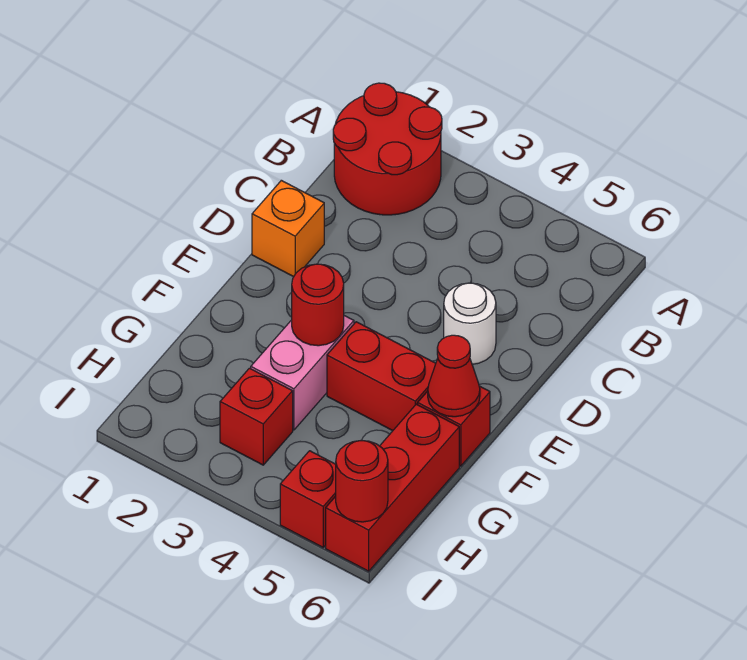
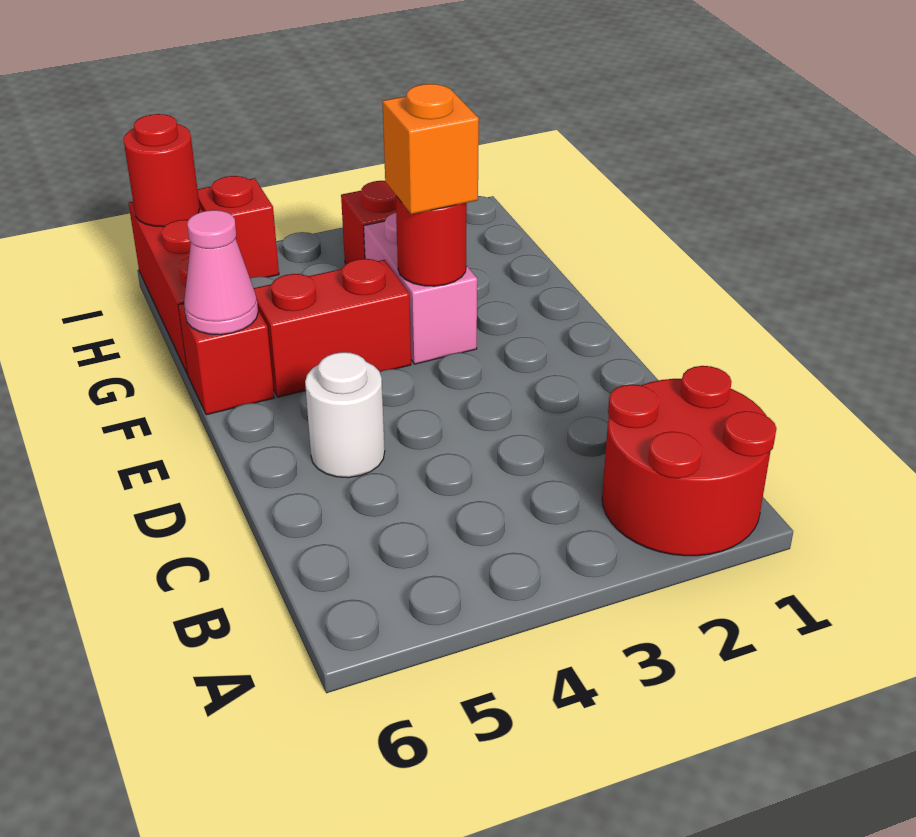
orange 1x1 brick [252,180,324,277] -> orange 1x1 brick moved to [383,84,479,214]
red 1x1 cone [428,335,480,417] -> pink 1x1 cone [184,210,258,335]

